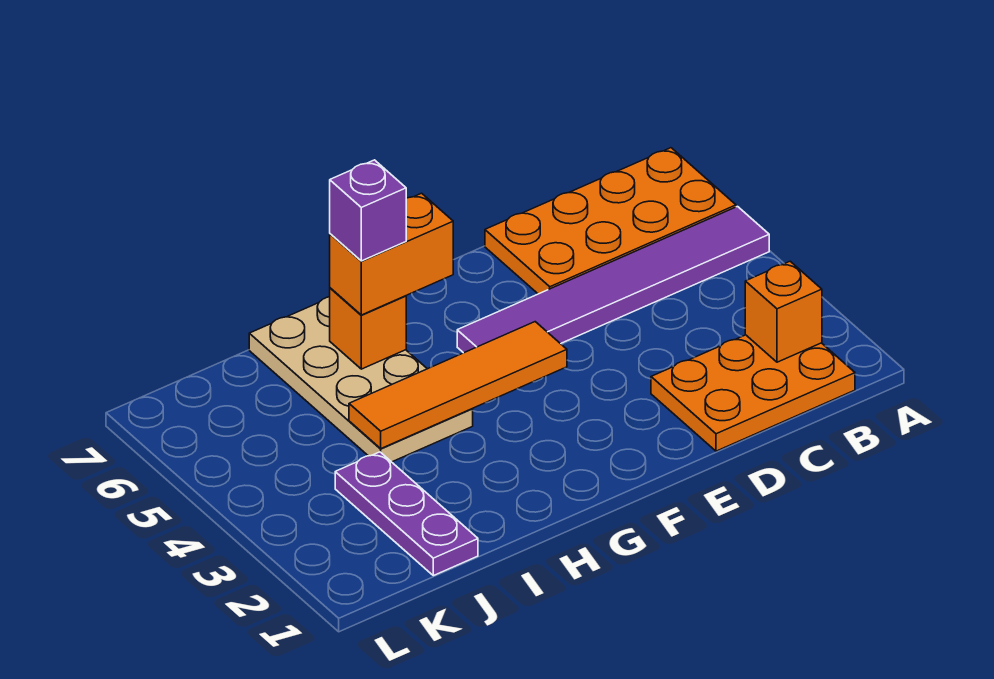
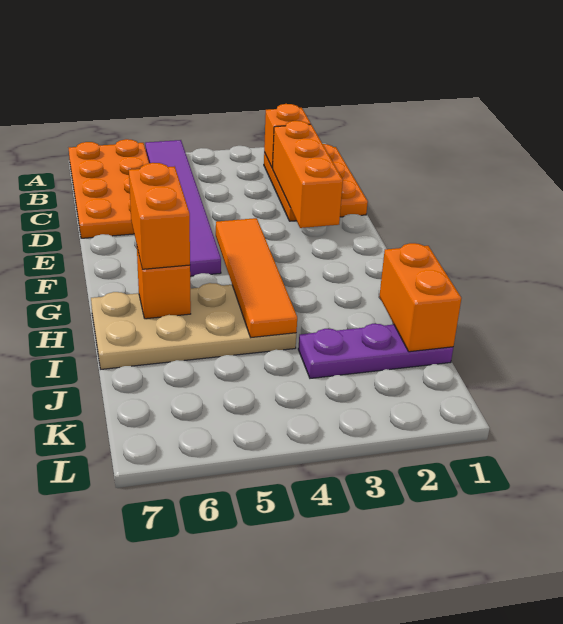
none -> orange 1x3 brick [273,121,343,228]
purple 1x1 brick [330,160,406,261] -> none
none -> orange 1x2 brick [379,243,461,352]

